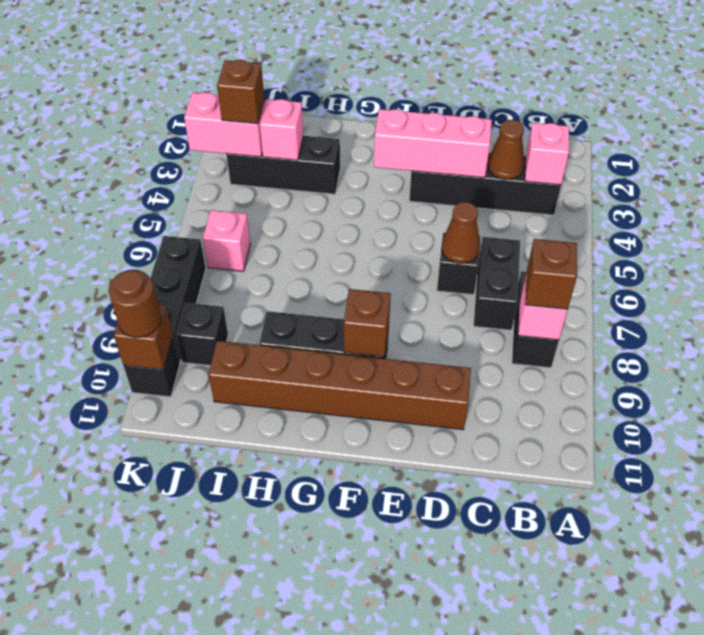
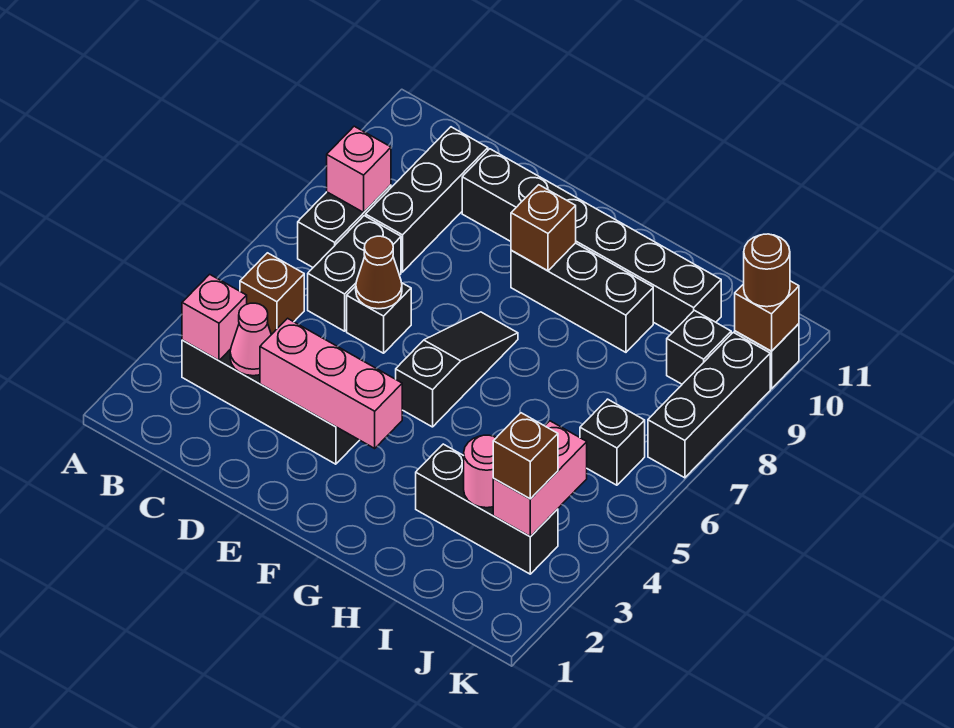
brown 1x1 brick [525,239,577,309] -> brown 1x1 brick moved to [240,253,304,335]
brown 1x1 cone [488,120,525,179] -> pink 1x1 cone [230,303,271,376]
none -> black 1x3 brick [366,127,488,272]
brown 1x6 brick [209,341,471,430] -> black 1x6 brick [462,149,721,333]
none -> black 1x3 slope [396,312,518,427]
pink 1x1 brick [260,99,303,160] -> pink 1x1 round brick [464,435,497,508]
pink 1x2 brick [184,93,265,157] -> pink 1x2 brick turned to [493,421,587,537]
pink 1x1 brick [203,210,250,271] -> black 1x1 brick [580,399,645,485]

